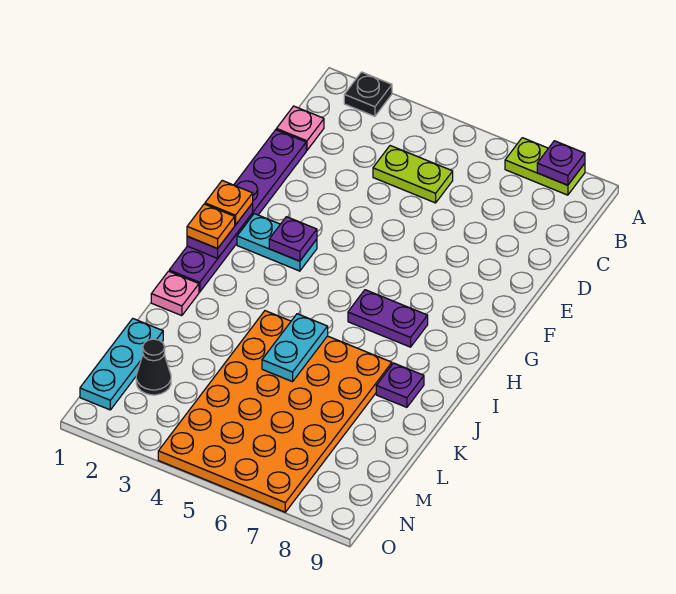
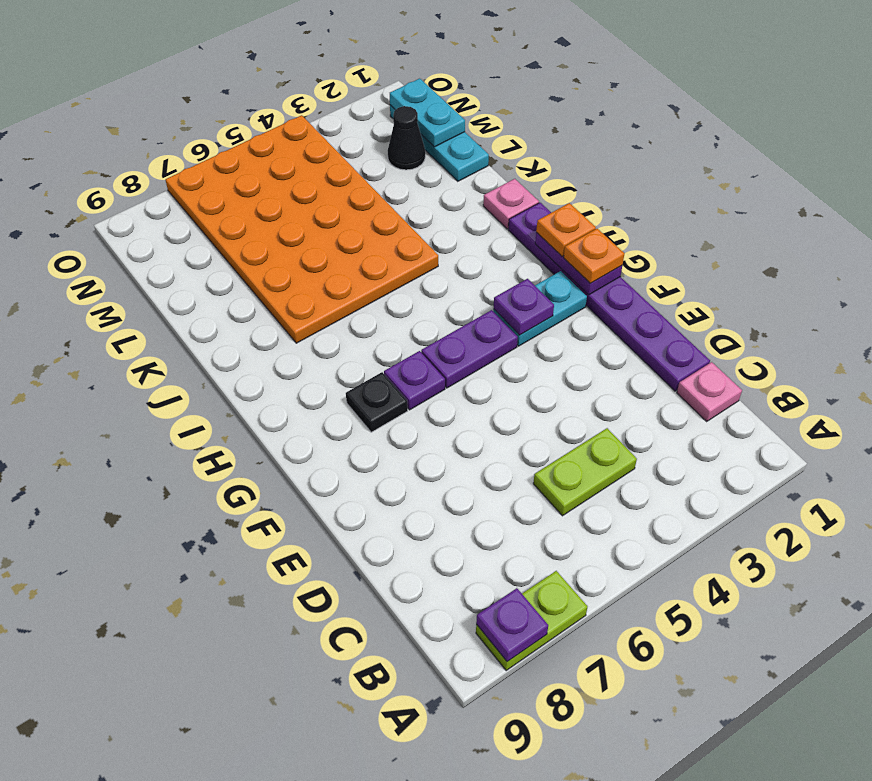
black 1x1 plate [344,72,392,116] -> black 1x1 plate moved to [346,372,408,432]
purple 1x2 plate [348,290,428,347] -> purple 1x2 plate moved to [421,310,518,388]
cyan 1x2 plate [262,314,328,382] -> cyan 1x2 plate moved to [390,79,465,147]
purple 1x1 plate [376,363,424,407] -> purple 1x1 plate moved to [384,351,445,410]

